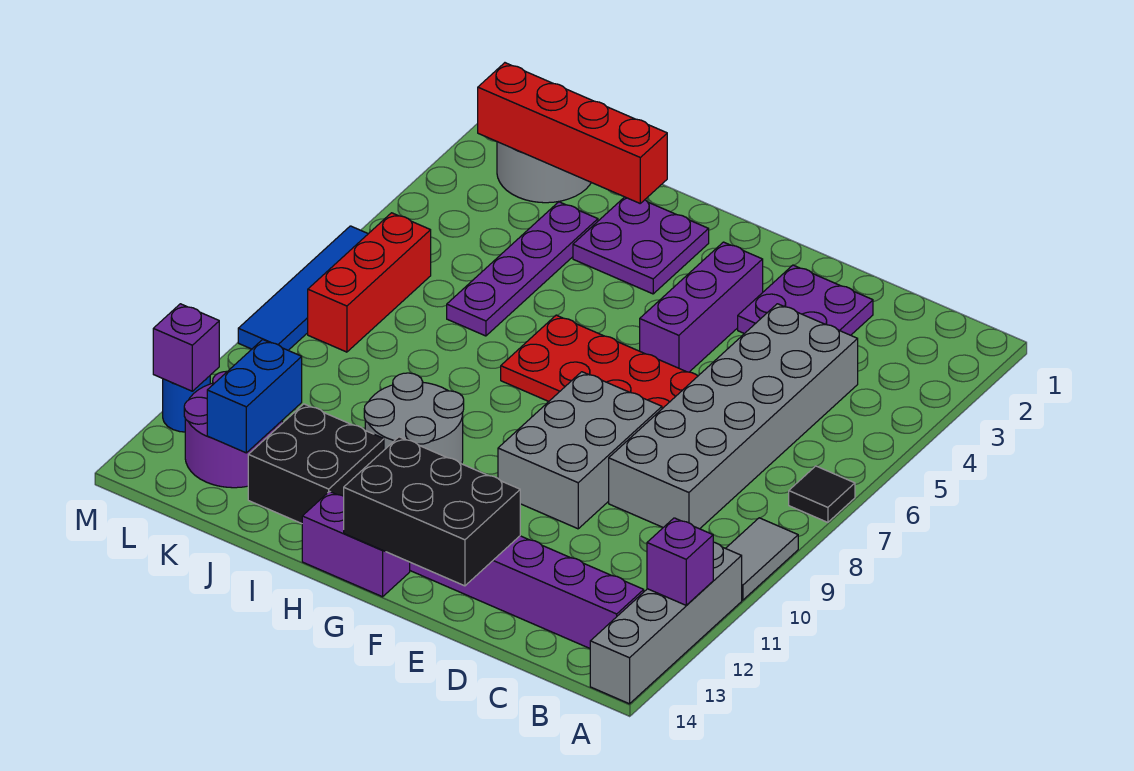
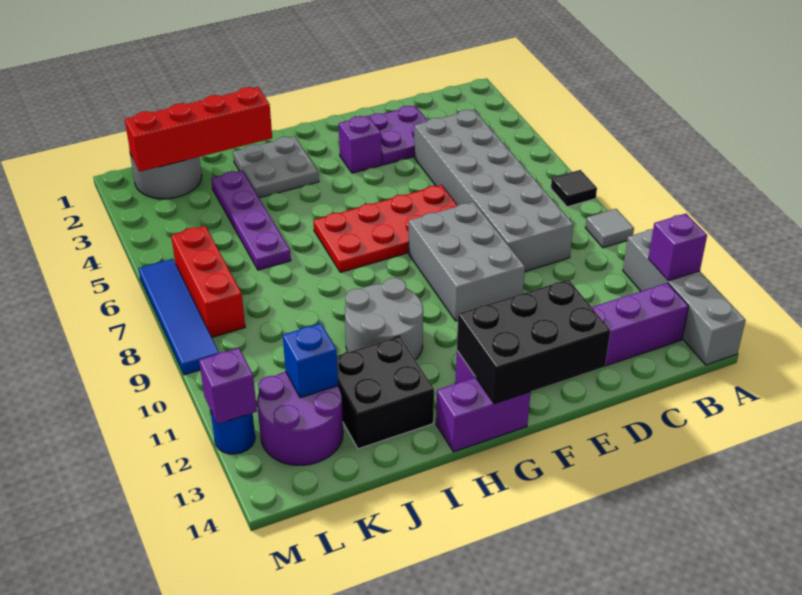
grey 1x2 tile [726,518,798,600] -> grey 1x1 tile [585,209,634,248]
purple 1x3 brick [640,242,763,372] -> purple 1x1 brick [339,116,382,173]
purple 2x2 plate [573,197,709,294] -> grey 2x2 plate [233,136,319,198]
blue 1x2 brick [207,340,302,453] -> blue 1x1 brick [283,323,338,398]

